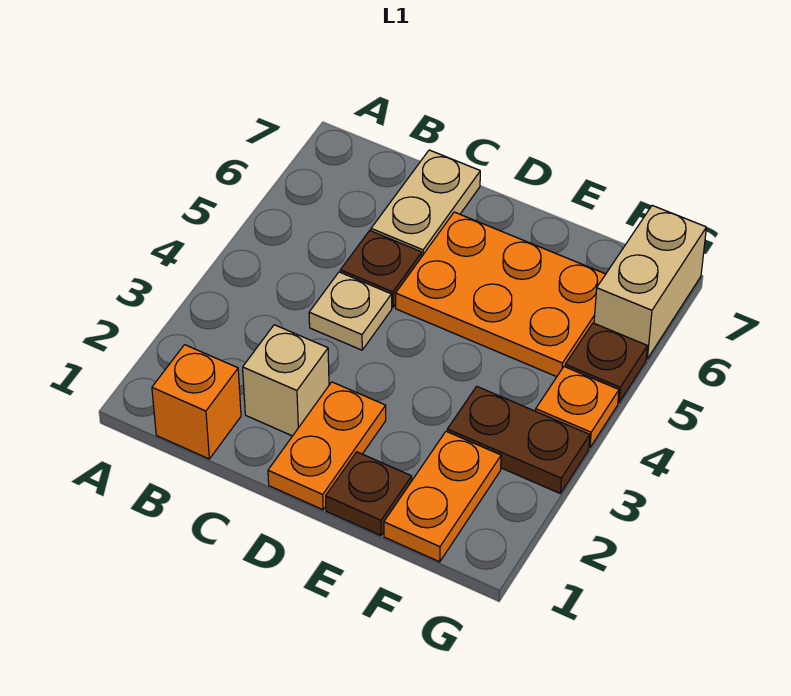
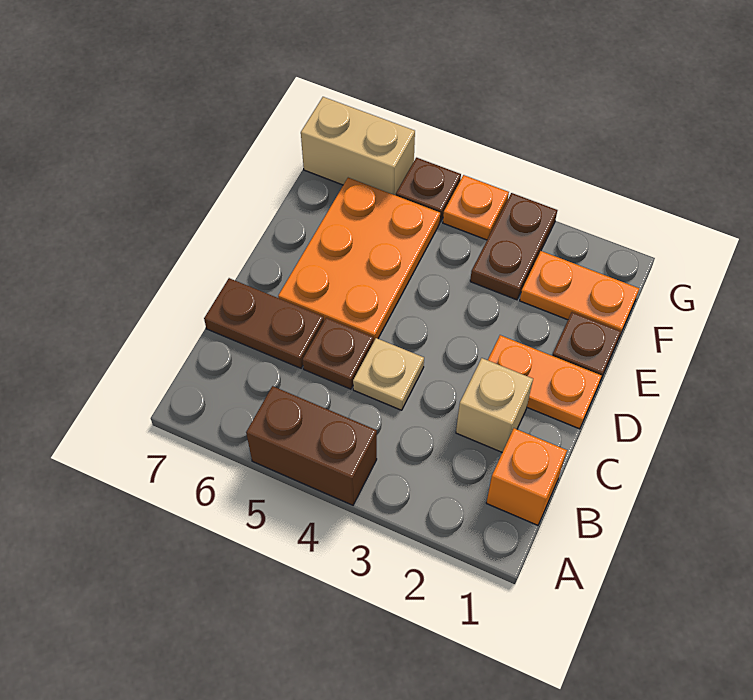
none -> brown 1x2 brick [246,386,377,505]
tan 1x2 plate [371,150,480,256] -> brown 1x2 plate [204,278,324,368]

